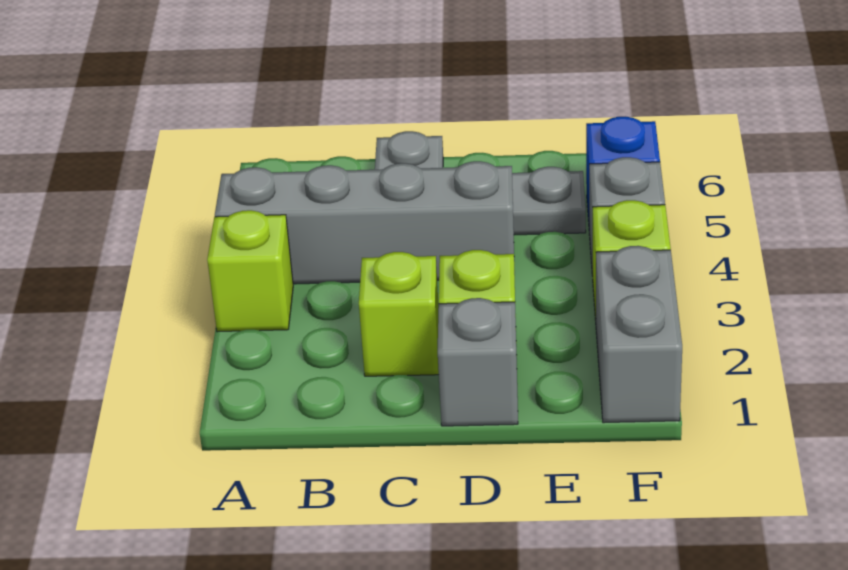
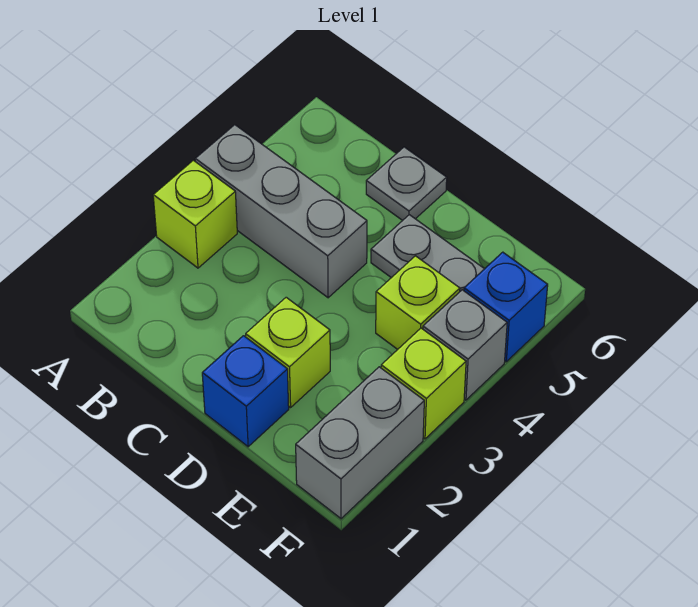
grey 1x4 brick [215,161,515,284] -> grey 1x3 brick [195,125,367,298]
lime 1x1 brick [359,252,439,376] -> lime 1x1 brick moved to [376,256,460,349]
grey 1x1 brick [438,298,518,426] -> blue 1x1 brick [202,336,289,447]

